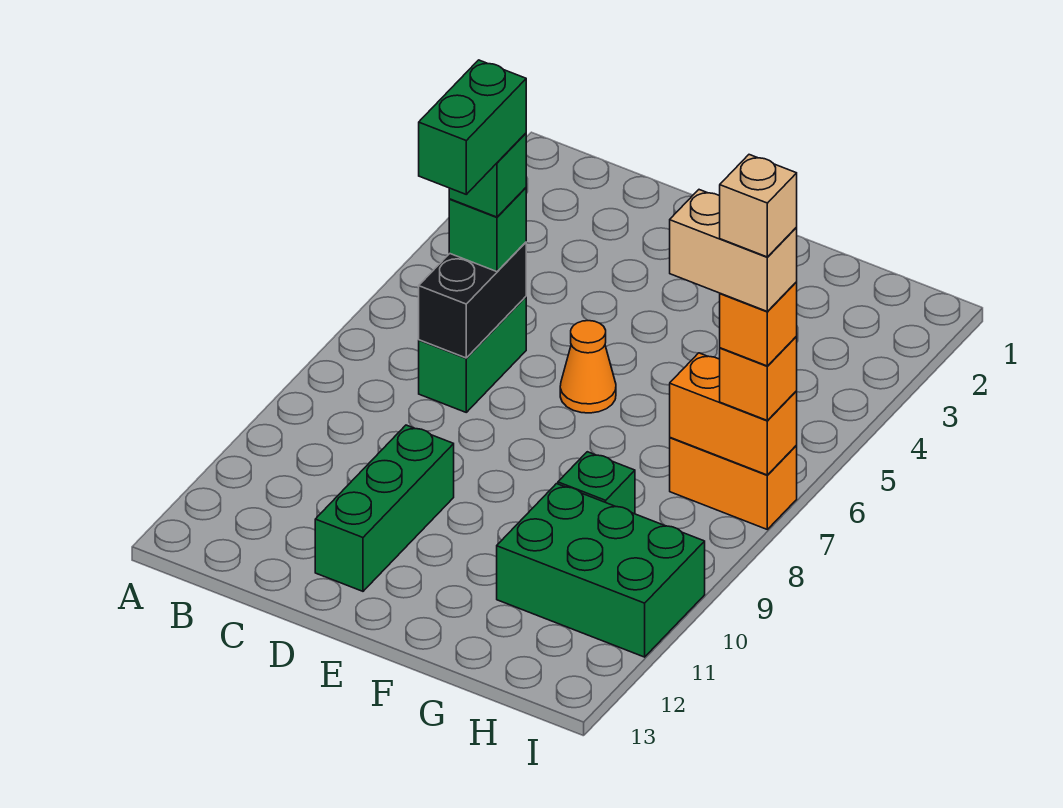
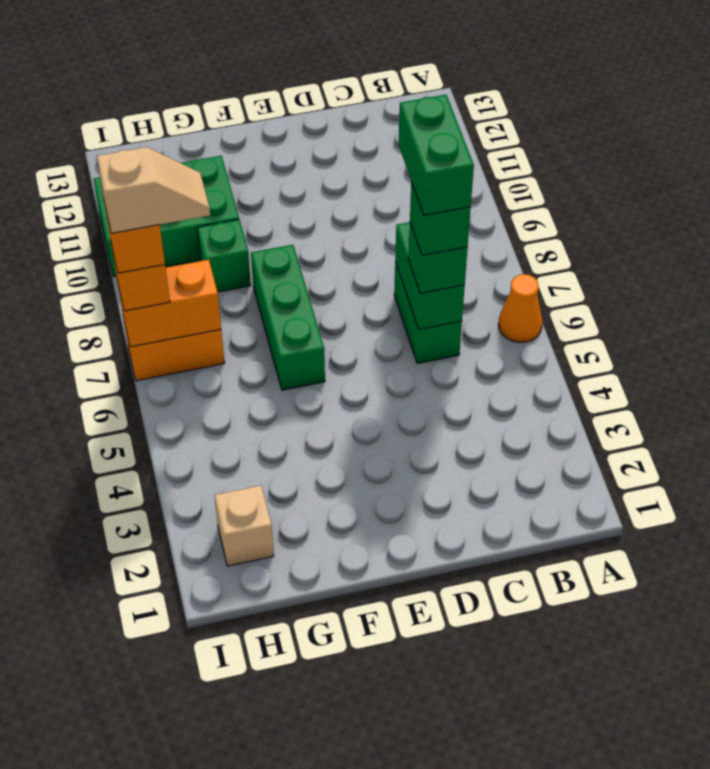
black 1x2 brick [419,242,526,358] -> green 1x2 brick [395,222,465,329]
green 1x3 brick [315,425,454,591] -> green 1x3 brick moved to [251,245,325,390]
orange 1x1 cone [560,321,616,413] -> orange 1x1 cone moved to [498,274,542,342]
tan 1x2 brick [670,190,797,311] -> tan 1x2 slope [97,147,210,233]
tan 1x1 brick [720,155,797,257] -> tan 1x1 brick moved to [214,486,274,566]

